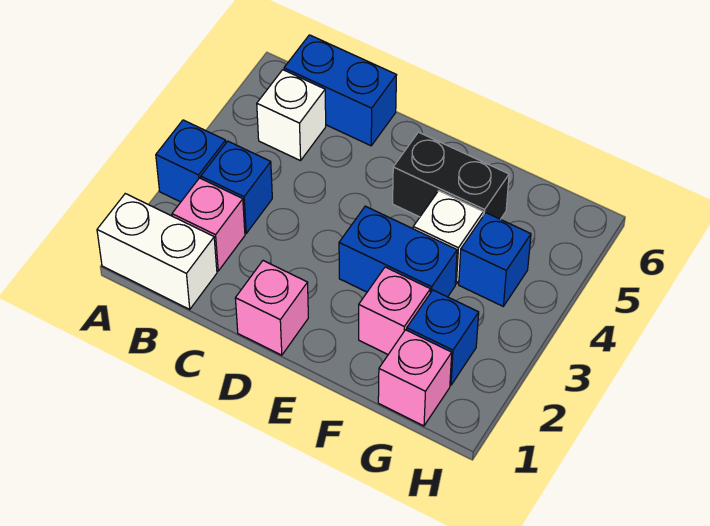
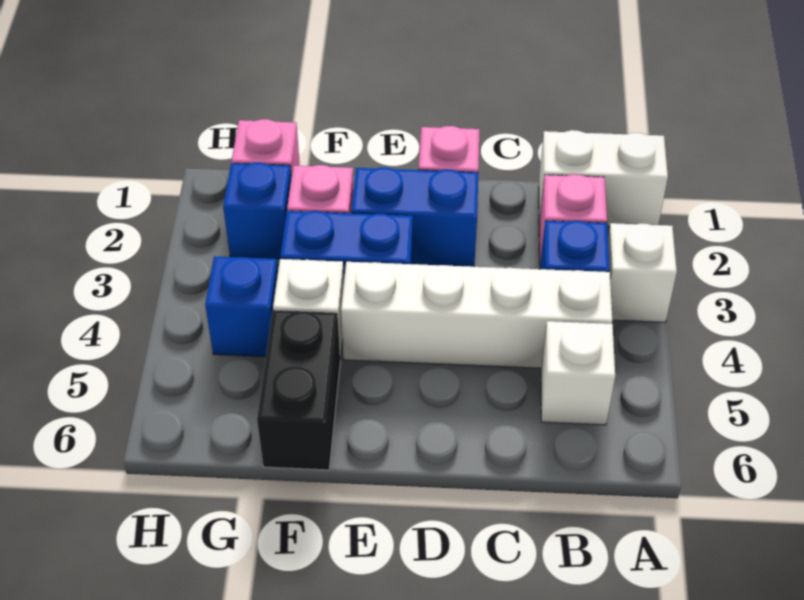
blue 1x1 brick [156,120,226,202] -> white 1x1 brick [608,223,677,322]
none -> white 1x4 brick [341,262,612,368]
blue 1x2 brick [284,35,397,146] -> blue 1x2 brick moved to [351,167,478,267]
black 1x2 brick [393,132,509,219] -> black 1x2 brick turned to [257,310,340,470]

